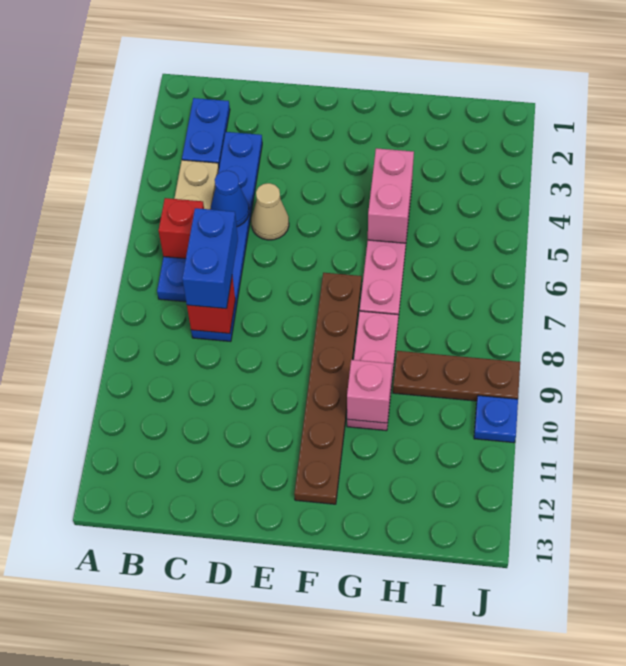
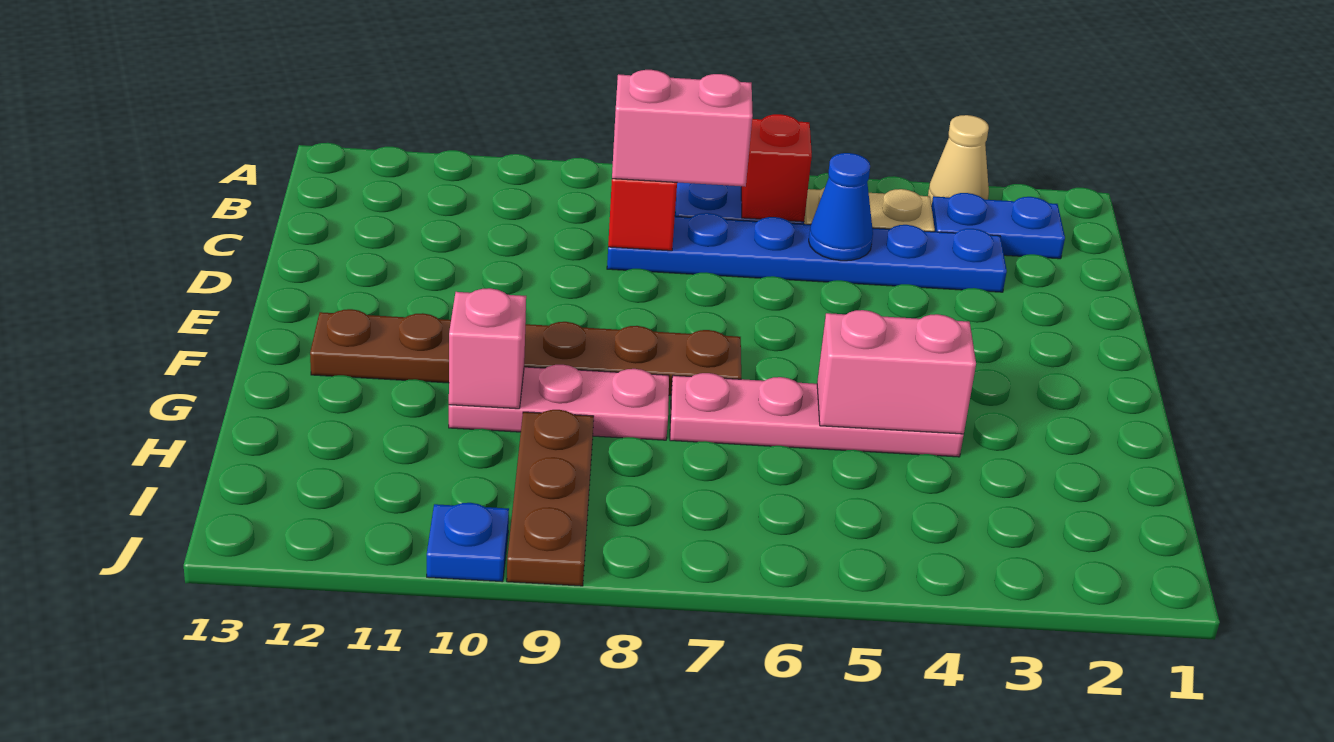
blue 1x2 brick [182,208,238,309] -> pink 1x2 brick [612,70,753,187]
tan 1x1 cone [251,183,289,240] -> tan 1x1 cone moved to [928,115,989,206]

